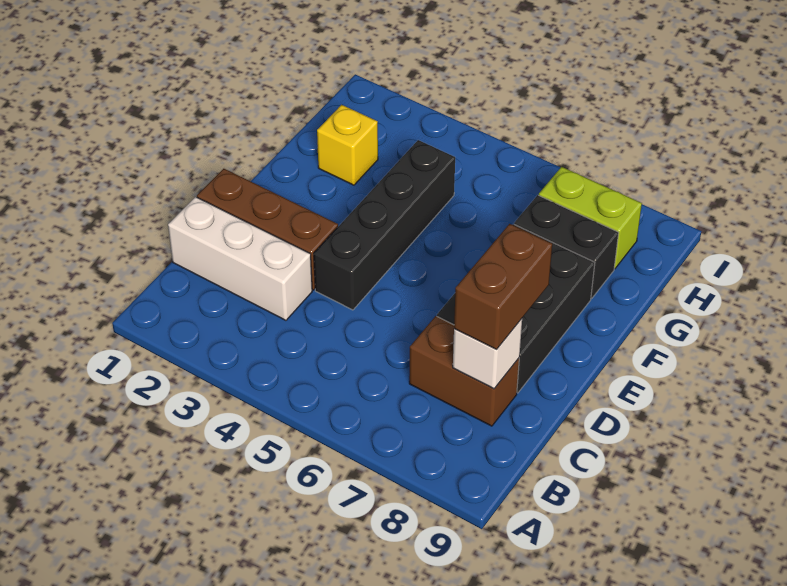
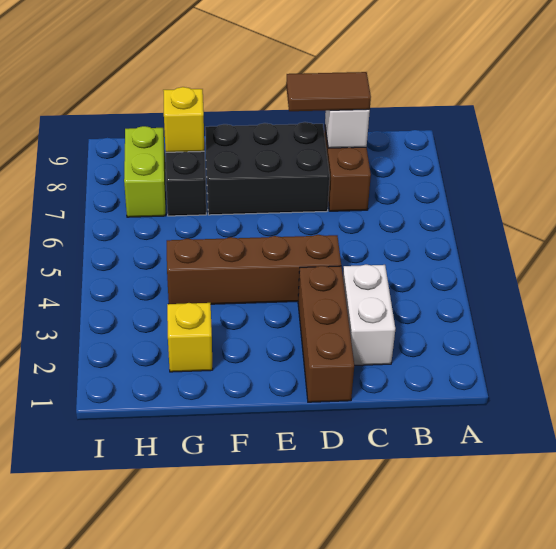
white 1x3 brick [168,197,312,320] -> white 1x2 brick [343,265,395,365]
brown 1x2 brick [454,224,552,350] -> brown 1x2 tile [286,72,371,111]
black 1x4 brick [314,140,455,310] -> brown 1x4 brick [167,235,341,304]
none -> yellow 1x1 brick [163,87,204,152]

